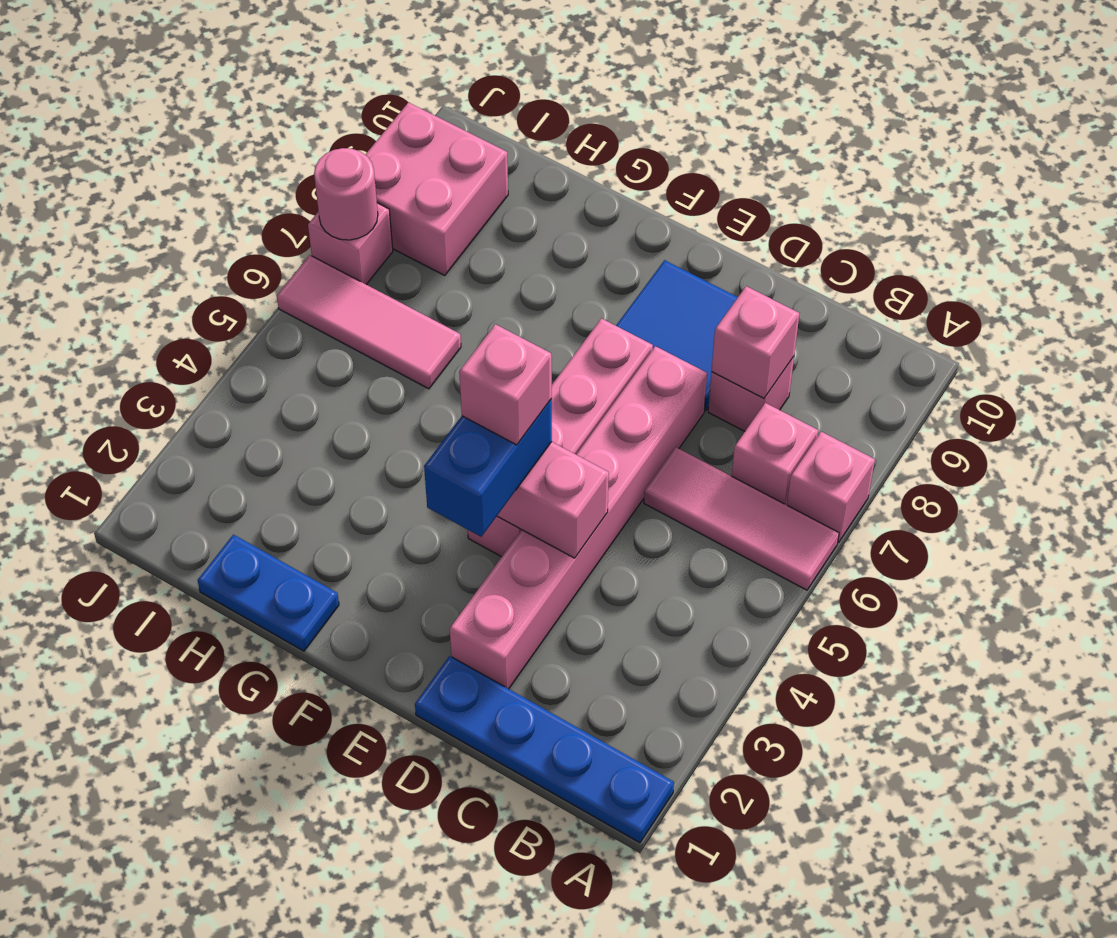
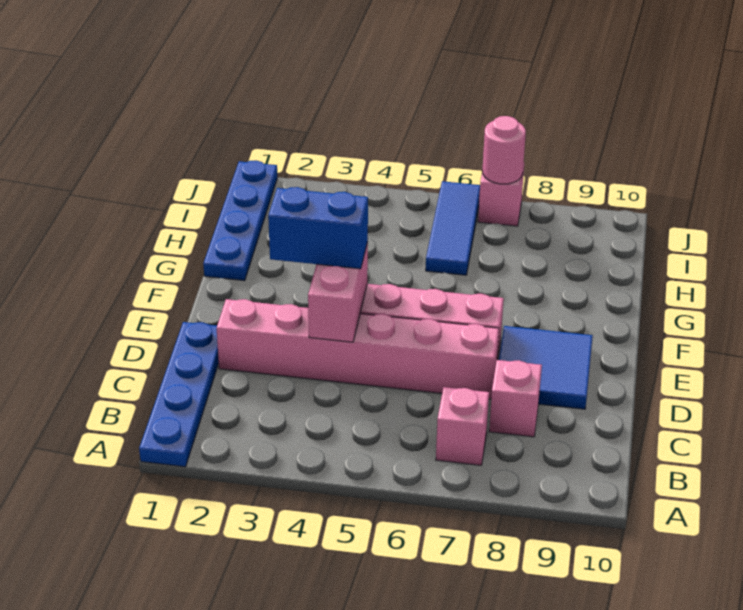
pink 1x3 tile [644,447,839,590] -> none
pink 1x1 brick [787,432,875,543] -> none
pink 1x1 brick [712,286,799,398] -> none
pink 1x1 brick [459,324,552,445] -> none
blue 1x2 plate [198,535,339,651] -> blue 1x4 plate [203,161,277,281]
pink 1x3 tile [277,255,461,389] -> blue 1x3 tile [426,181,480,275]
pink 2x2 brick [365,102,508,275] -> none

